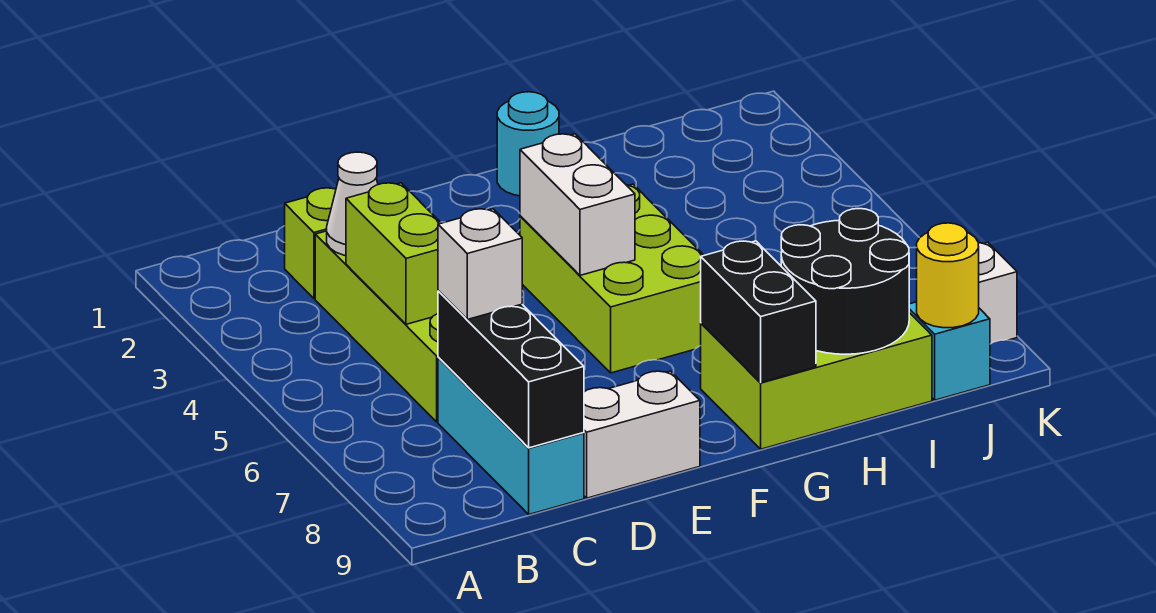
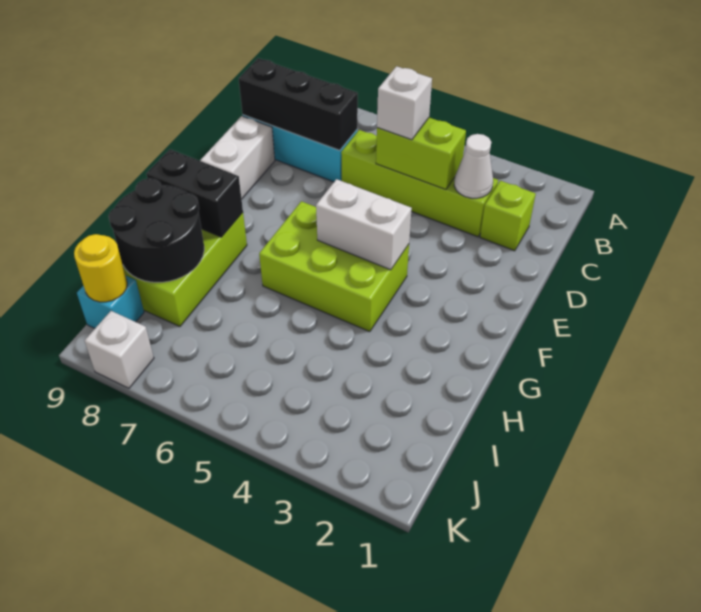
white 1x1 brick [438,209,522,319] -> white 1x1 brick moved to [377,66,432,140]
cyan 1x1 round brick [497,92,559,196] -> none

